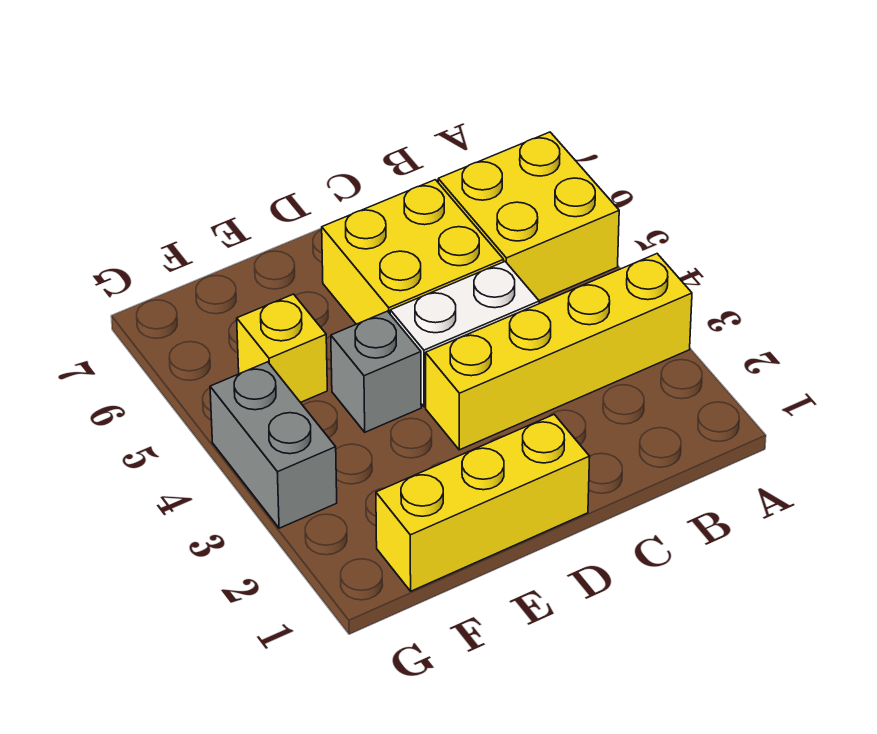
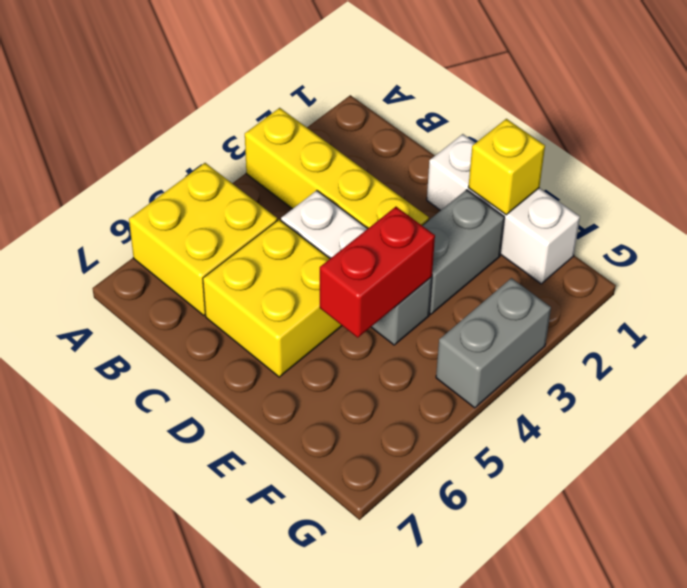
yellow 1x3 brick [376,415,590,591] -> white 1x3 brick [427,134,580,284]
none -> grey 1x2 brick [422,190,504,314]
none -> red 1x2 brick [320,207,435,338]
yellow 1x1 brick [237,294,327,403] -> yellow 1x1 brick moved to [468,119,545,215]

